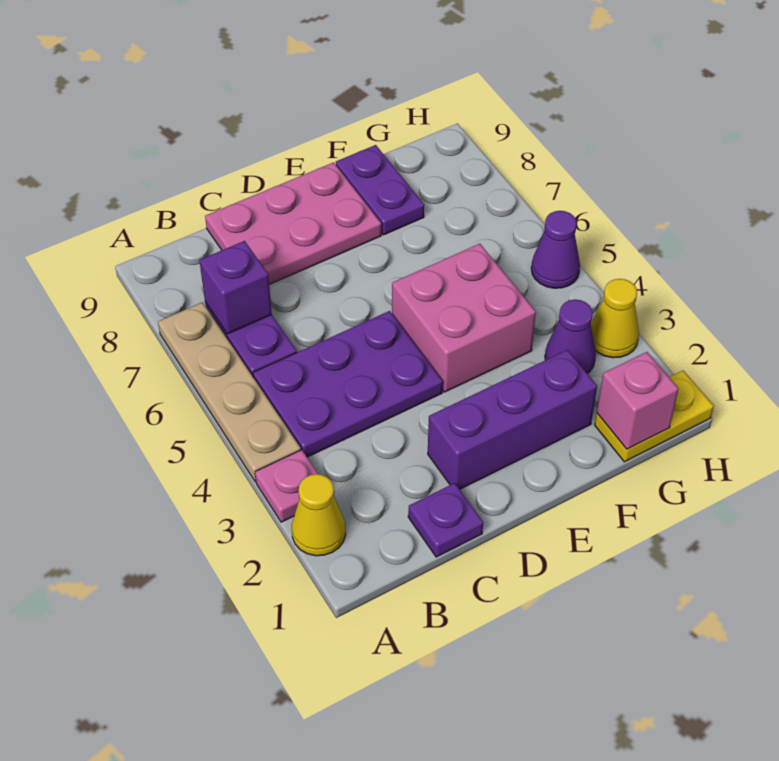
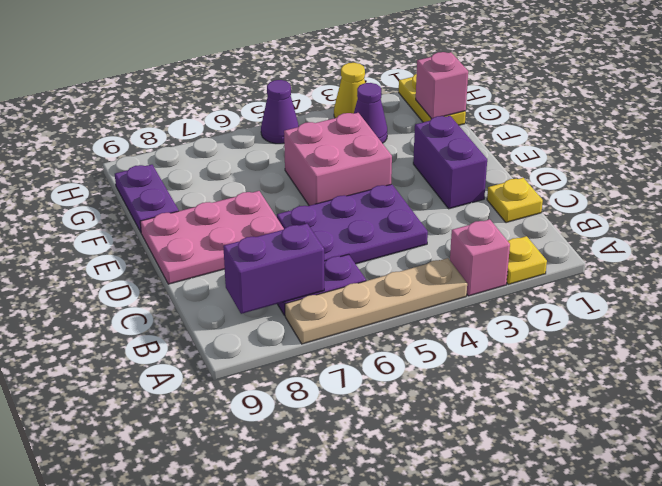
yellow 1x1 cone [292,474,346,556] -> yellow 1x1 plate [507,236,547,284]
pink 1x1 plate [255,450,318,522] -> pink 1x1 brick [450,219,510,296]
purple 2x3 plate [253,311,443,457] -> purple 2x3 plate turned to [277,184,428,264]
purple 1x1 brick [199,241,272,334] -> purple 1x2 brick [223,224,324,314]
purple 1x1 plate [408,483,483,557] -> yellow 1x1 plate [487,178,543,223]
pink 2x3 plate [205,162,381,285] -> pink 2x3 plate turned to [140,191,284,284]
purple 1x3 brick [428,350,597,489] -> purple 1x2 brick [413,116,487,209]
purple 1x2 plate [336,145,424,235] -> purple 1x2 plate turned to [115,165,179,232]

